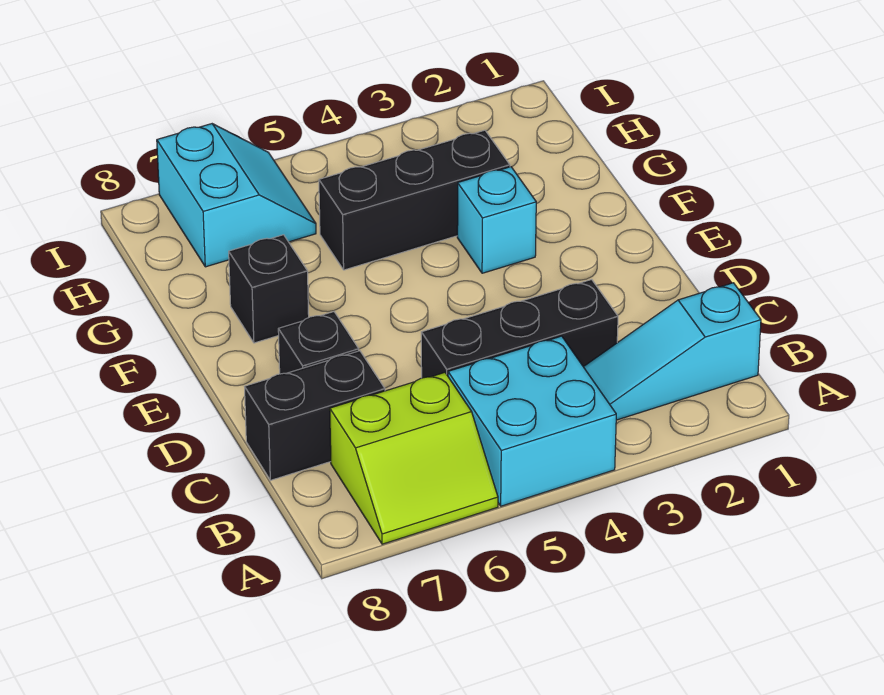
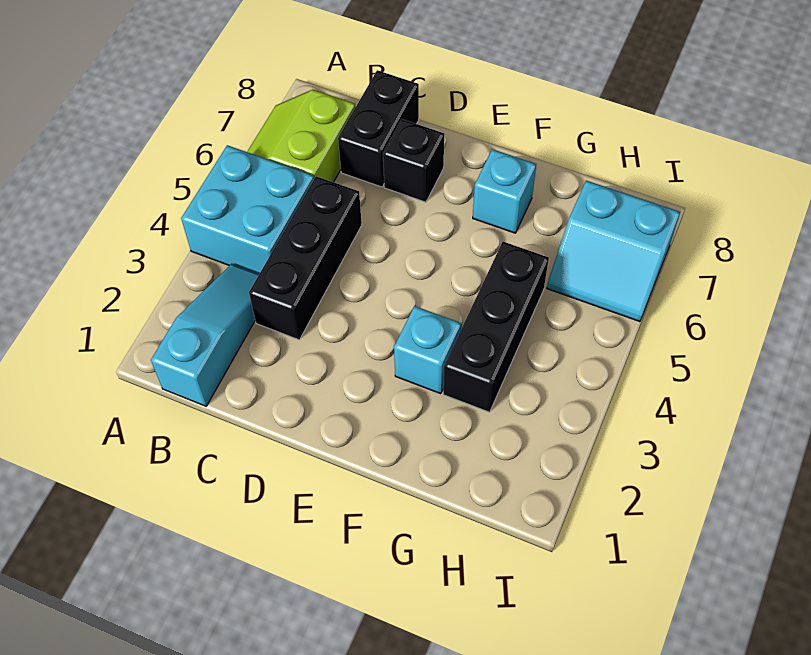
black 1x1 brick [229,235,309,343] -> cyan 1x1 brick [473,149,536,233]

